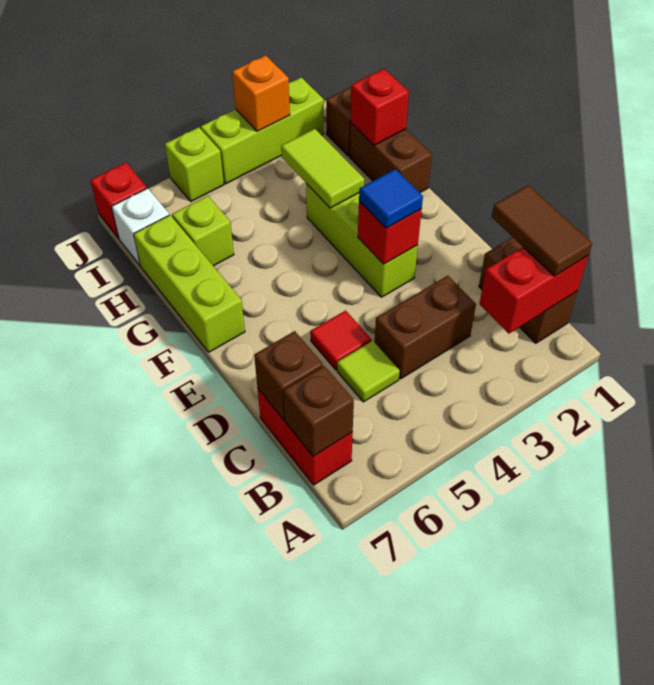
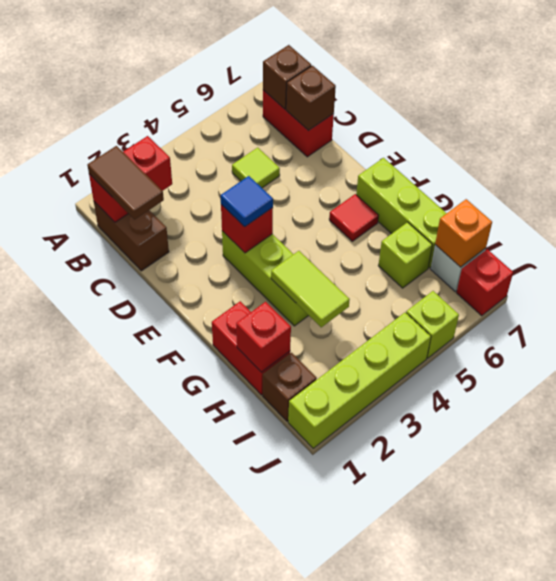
brown 1x2 brick [375,276,476,379] -> none
red 1x1 tile [310,311,372,370] -> red 1x1 tile moved to [329,194,379,241]
brown 1x2 brick [350,123,432,193] -> red 1x2 brick [212,301,290,395]
lime 1x3 brick [201,77,324,184] -> lime 1x4 brick [288,312,431,448]
orange 1x1 brick [232,55,290,132] -> orange 1x1 brick moved to [435,199,492,267]

